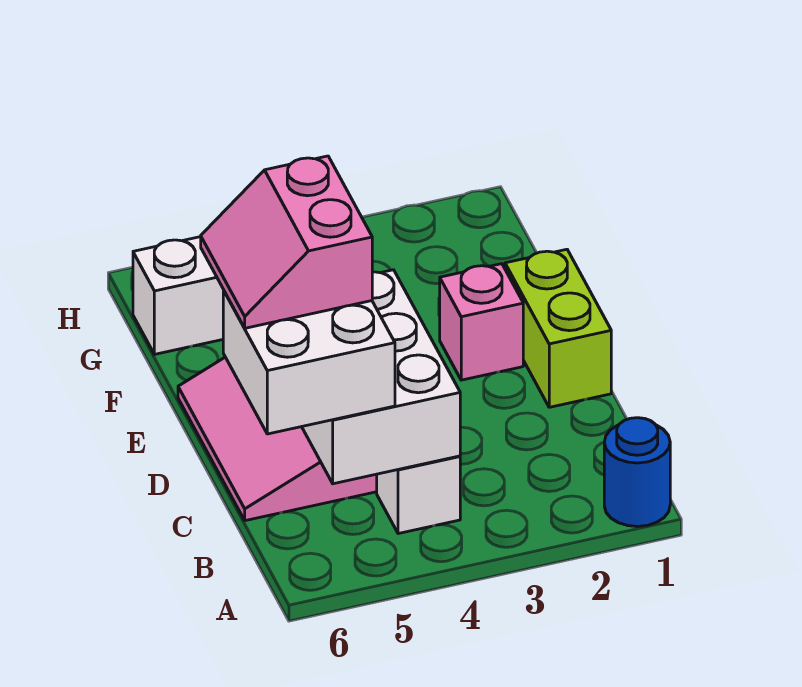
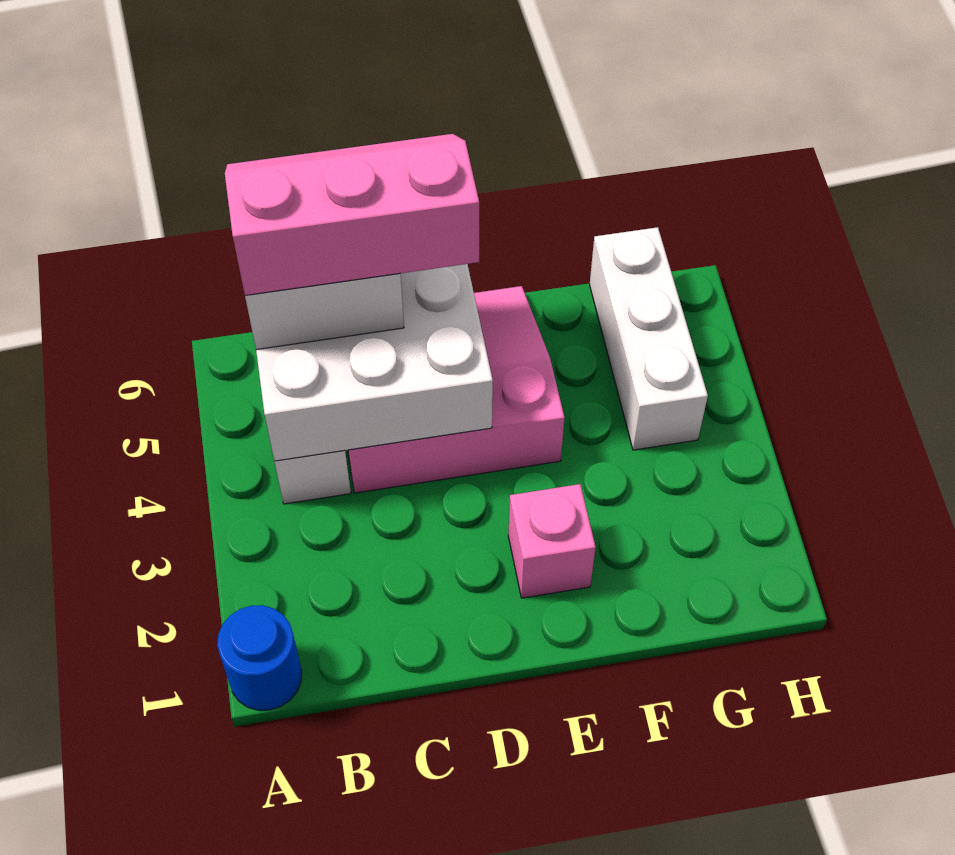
pink 2x2 slope [201,156,372,328] -> pink 2x3 slope [225,134,479,295]
lime 1x2 brick [505,249,611,407] -> none

